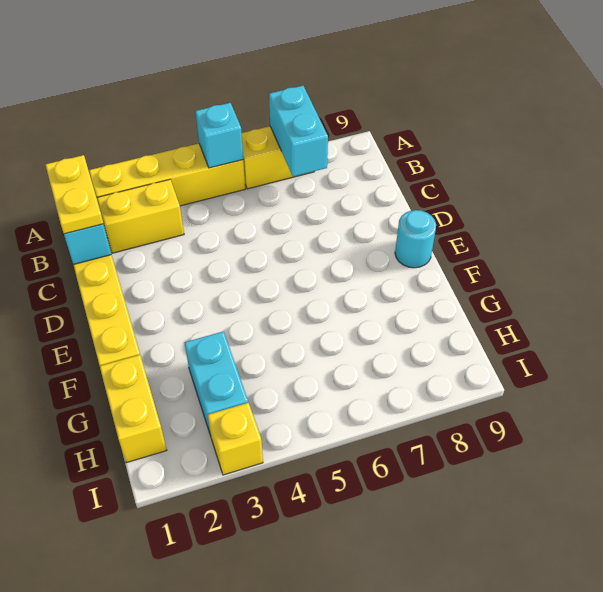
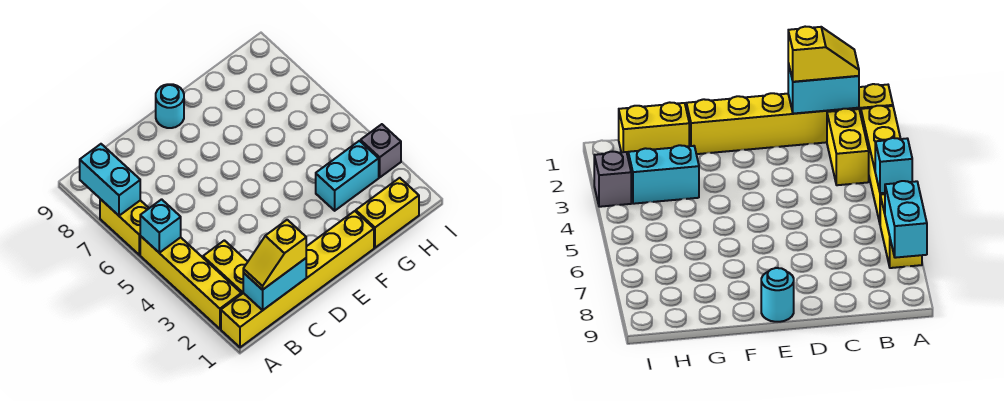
cyan 1x2 brick [269,86,328,177] -> cyan 1x2 brick turned to [80,144,140,216]
yellow 1x2 plate [45,155,103,234] -> yellow 1x2 slope [243,220,306,290]
yellow 1x1 brick [208,403,263,475] -> grey 1x1 brick [361,124,401,177]

